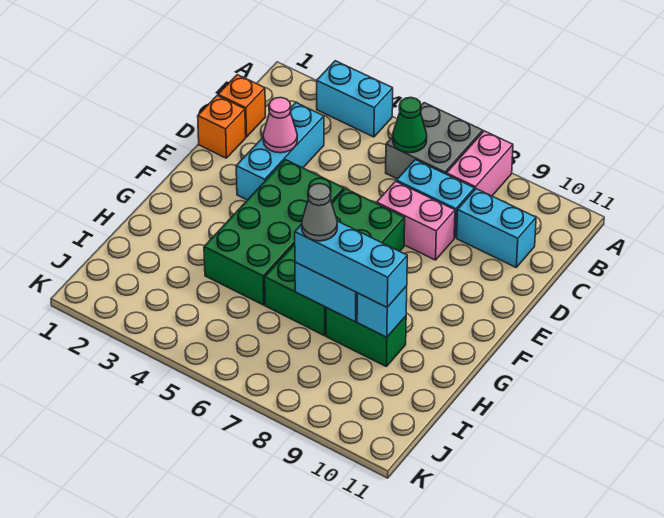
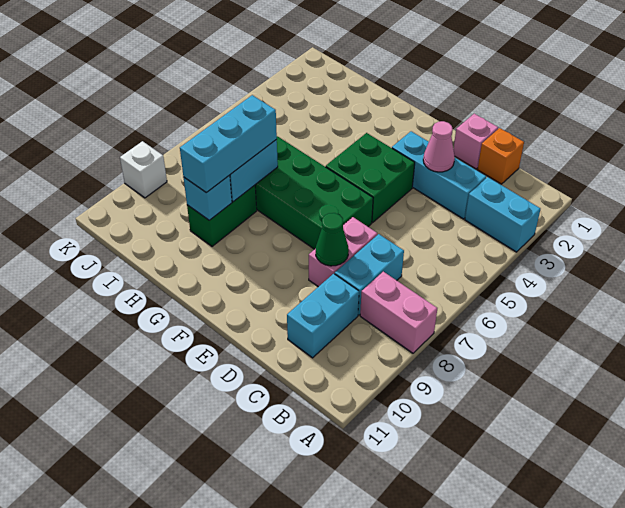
cyan 1x2 brick [317,61,393,137] -> cyan 1x2 brick turned to [465,177,540,252]
grey 2x2 brick [386,103,483,179] -> none
green 1x1 cone [393,97,427,153] -> green 1x1 cone moved to [316,213,349,266]
orange 1x1 brick [198,96,246,158] -> pink 1x1 brick [453,114,498,169]
green 2x4 brick [204,160,344,305] -> green 2x2 brick [326,133,415,223]
grey 1x1 cone [302,184,337,241] -> none
none -> white 1x1 brick [120,141,167,198]

